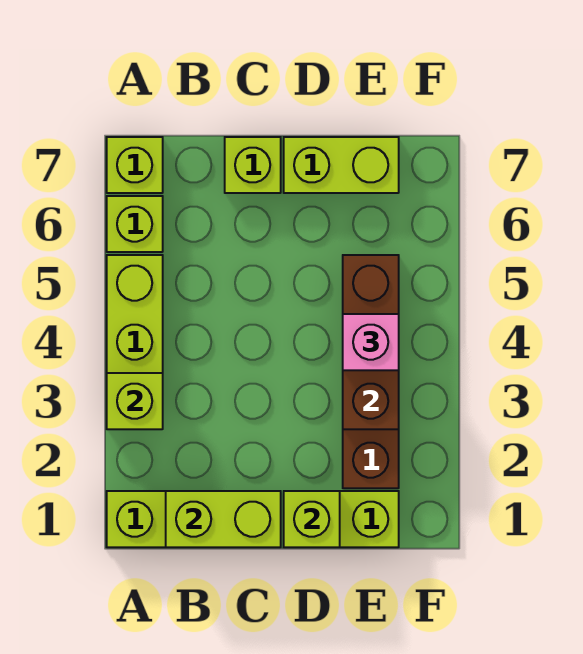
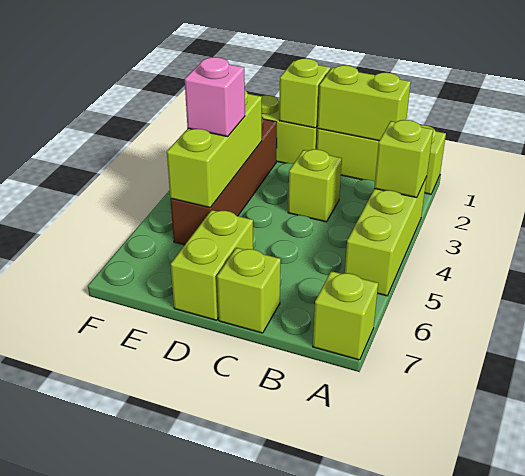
lime 1x1 brick [107,196,163,252] -> lime 1x1 brick moved to [288,149,342,222]
lime 1x2 brick [284,137,399,193] -> lime 1x2 brick turned to [171,210,253,320]
brown 1x3 brick [343,255,399,429] -> lime 1x3 brick [167,90,262,208]

